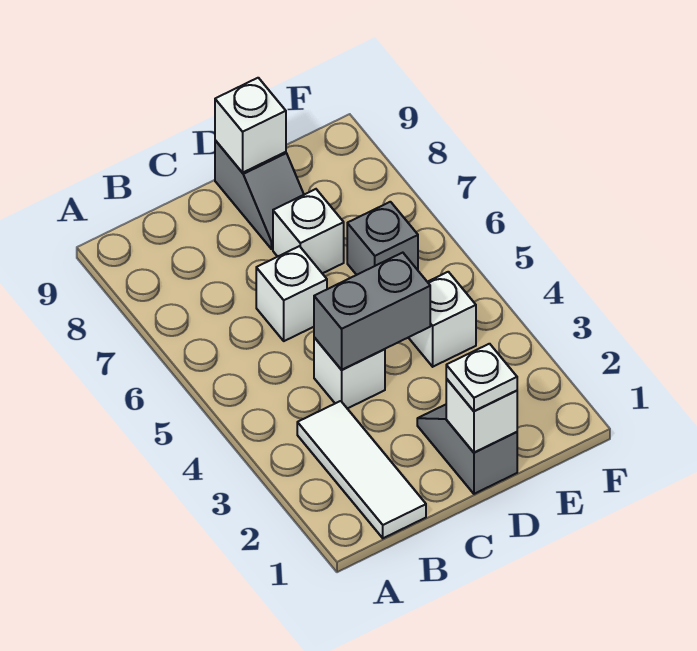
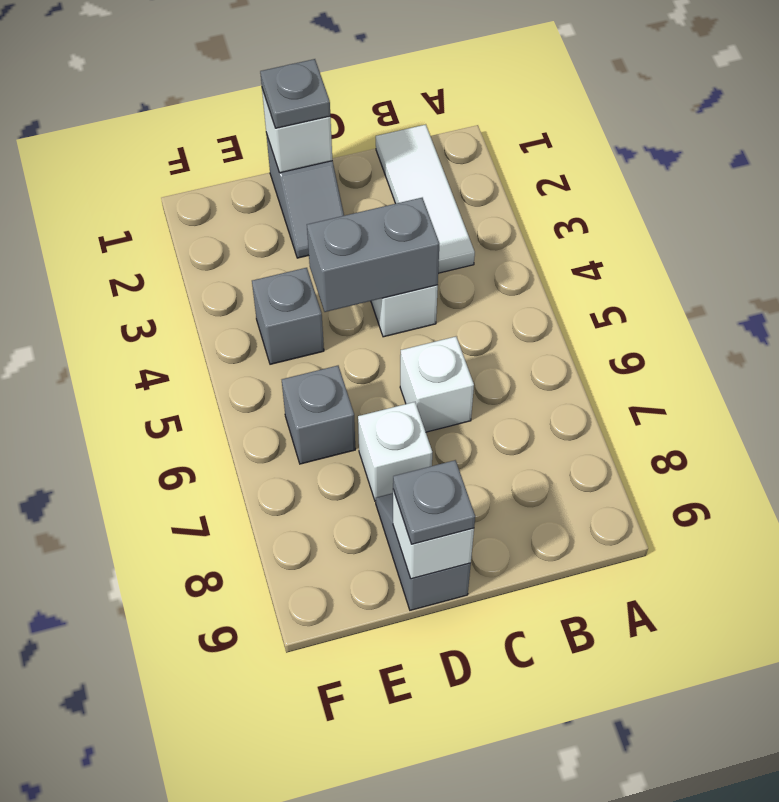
white 1x1 plate [446,344,517,411] -> grey 1x1 plate [260,59,330,128]
none -> grey 1x1 plate [393,460,475,544]
white 1x1 brick [409,272,476,367] -> grey 1x1 brick [252,268,324,364]

